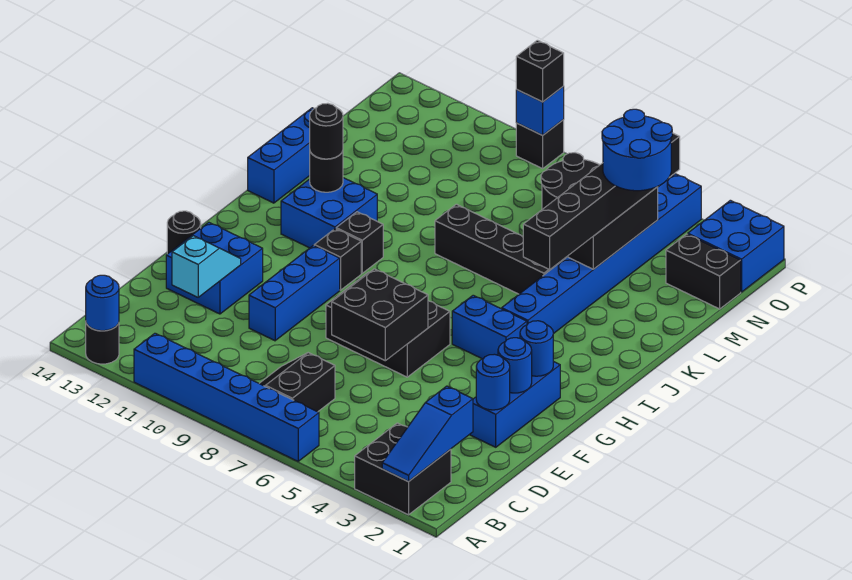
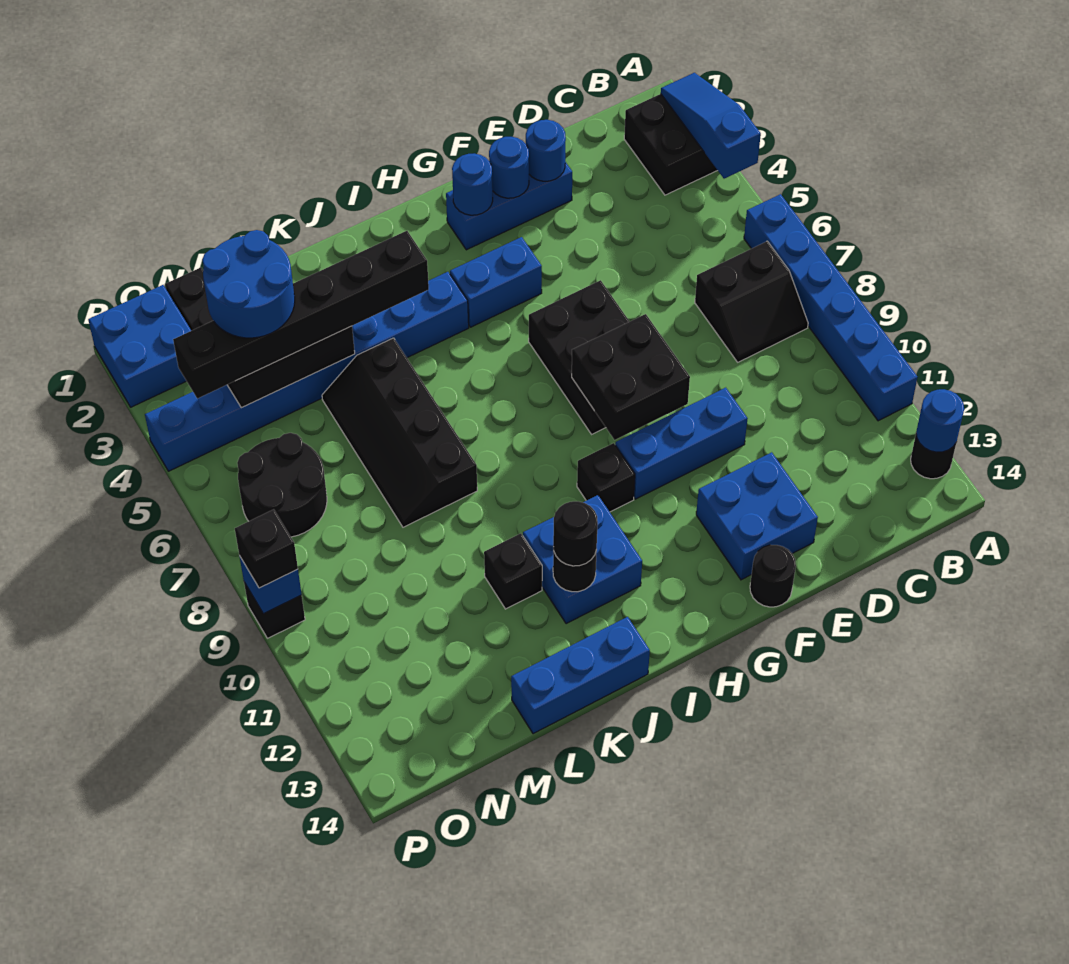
blue 1x3 slope [382,386,473,482] -> blue 1x3 slope turned to [661,73,761,179]
cyan 1x2 slope [172,236,241,297] -> none
black 2x2 brick [332,269,428,361] -> black 2x2 brick moved to [572,314,690,440]
blue 1x2 brick [452,295,527,359] -> blue 1x2 brick turned to [450,237,542,327]
black 1x1 brick [336,212,383,273] -> black 1x1 brick moved to [484,533,542,609]

